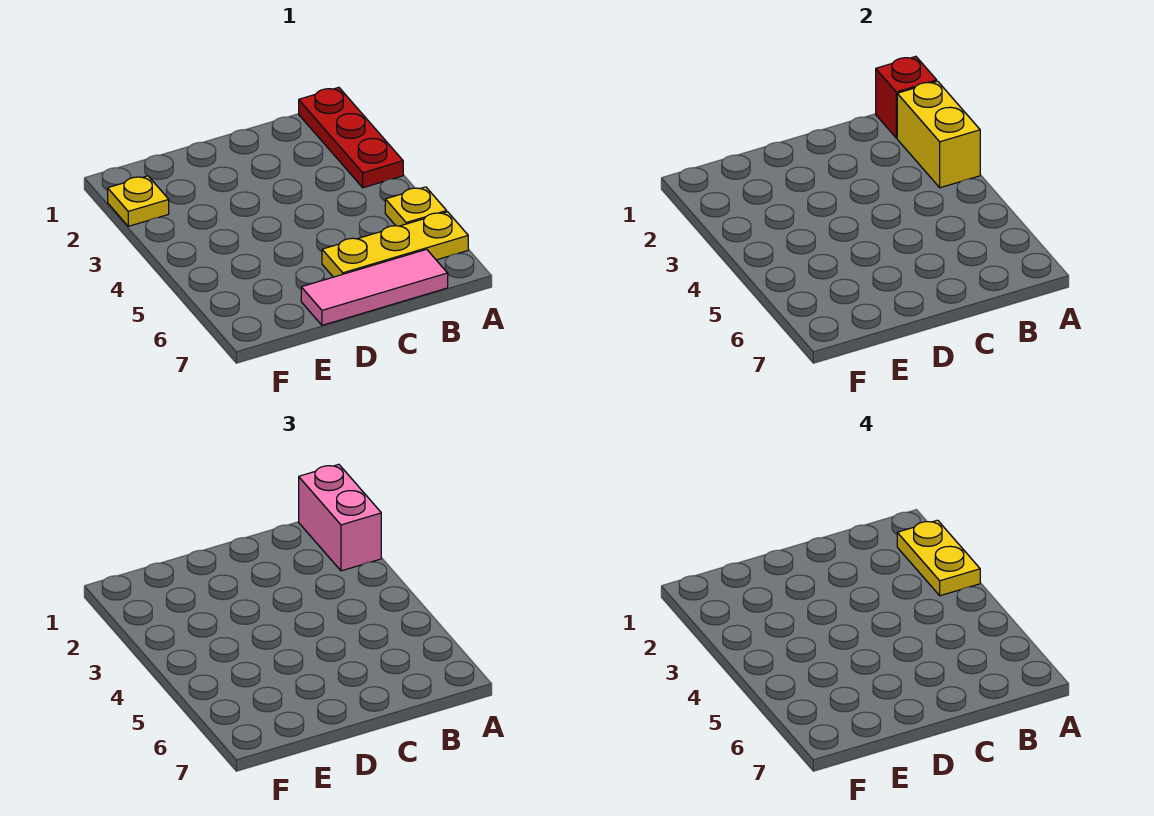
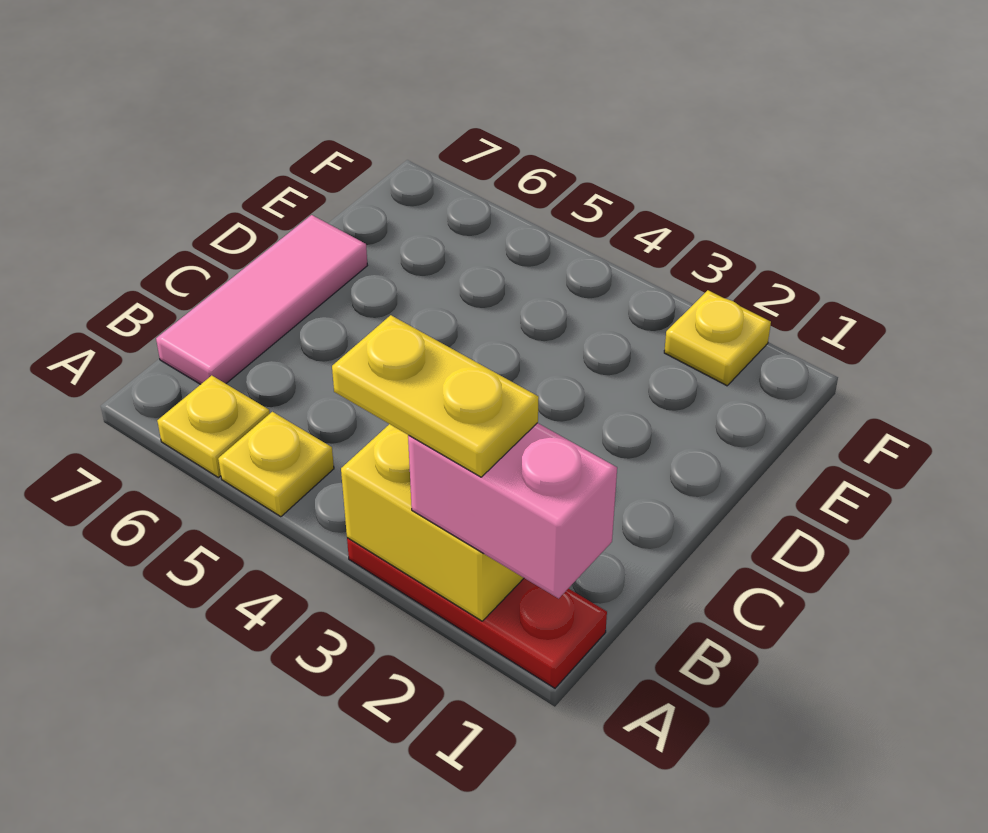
red 1x1 brick [876,56,937,138] -> none
yellow 1x3 plate [322,212,468,277] -> yellow 1x1 plate [157,375,270,478]

